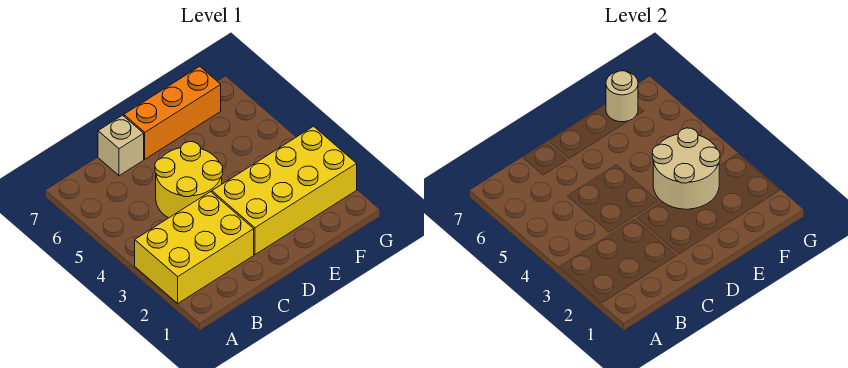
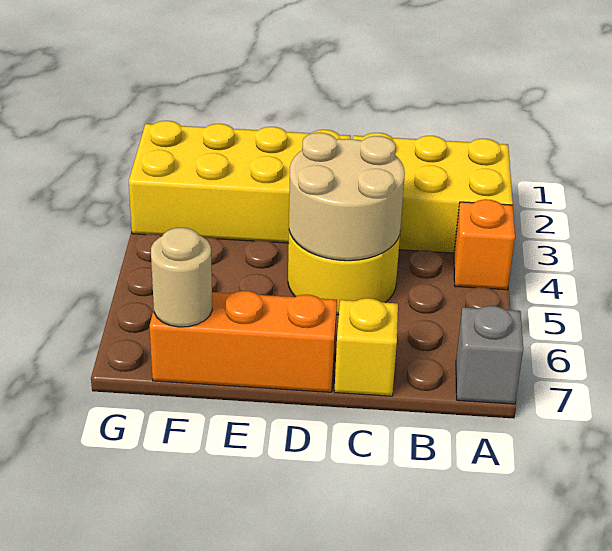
none -> orange 1x1 brick [454,199,515,290]
none -> grey 1x1 brick [456,306,523,404]
tan 1x1 brick [98,115,144,176] -> yellow 1x1 brick [334,298,398,396]
tan 2x2 round brick [652,128,720,209] -> tan 2x2 round brick moved to [289,133,405,261]

